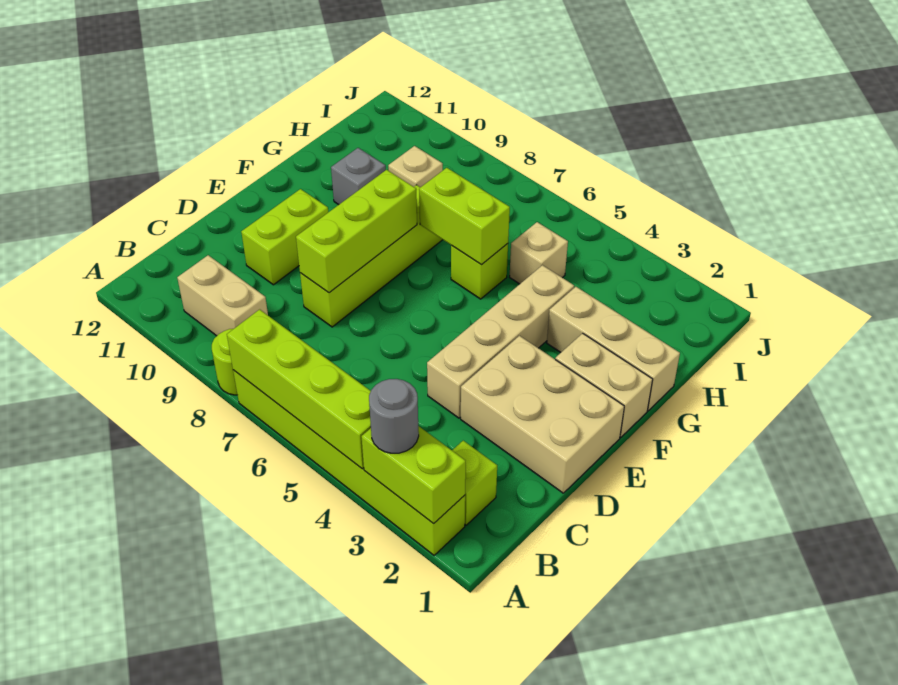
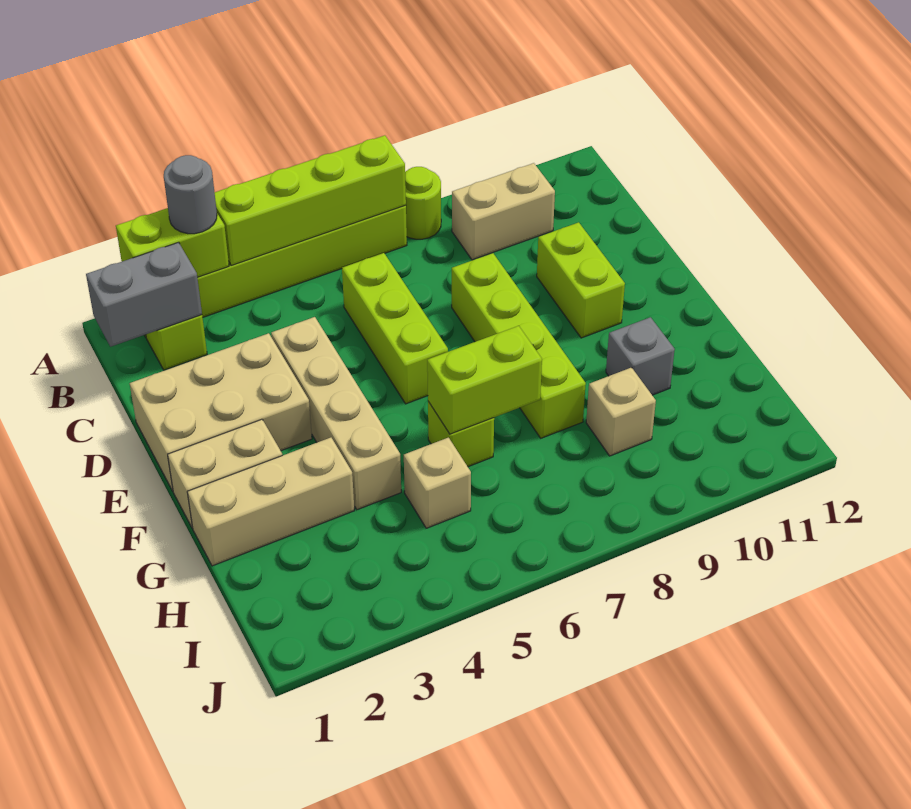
none -> grey 1x2 brick [86,242,202,347]
lime 1x3 brick [296,170,417,293] -> lime 1x3 brick moved to [342,253,448,404]

